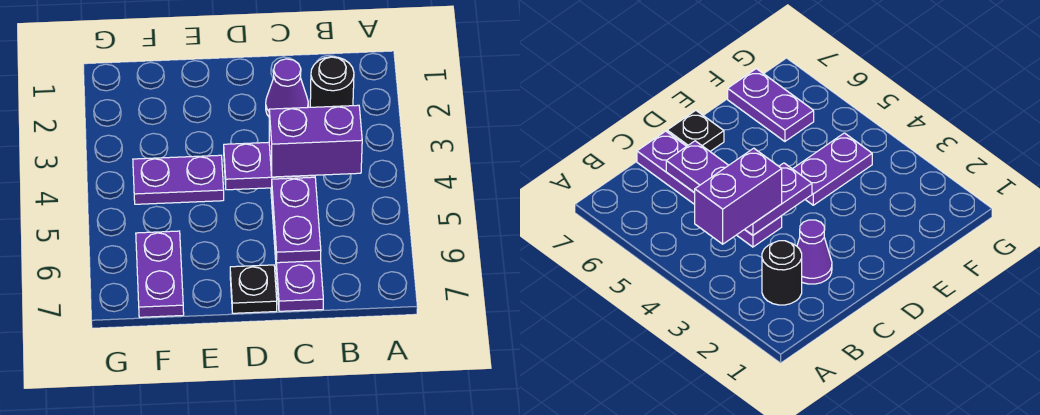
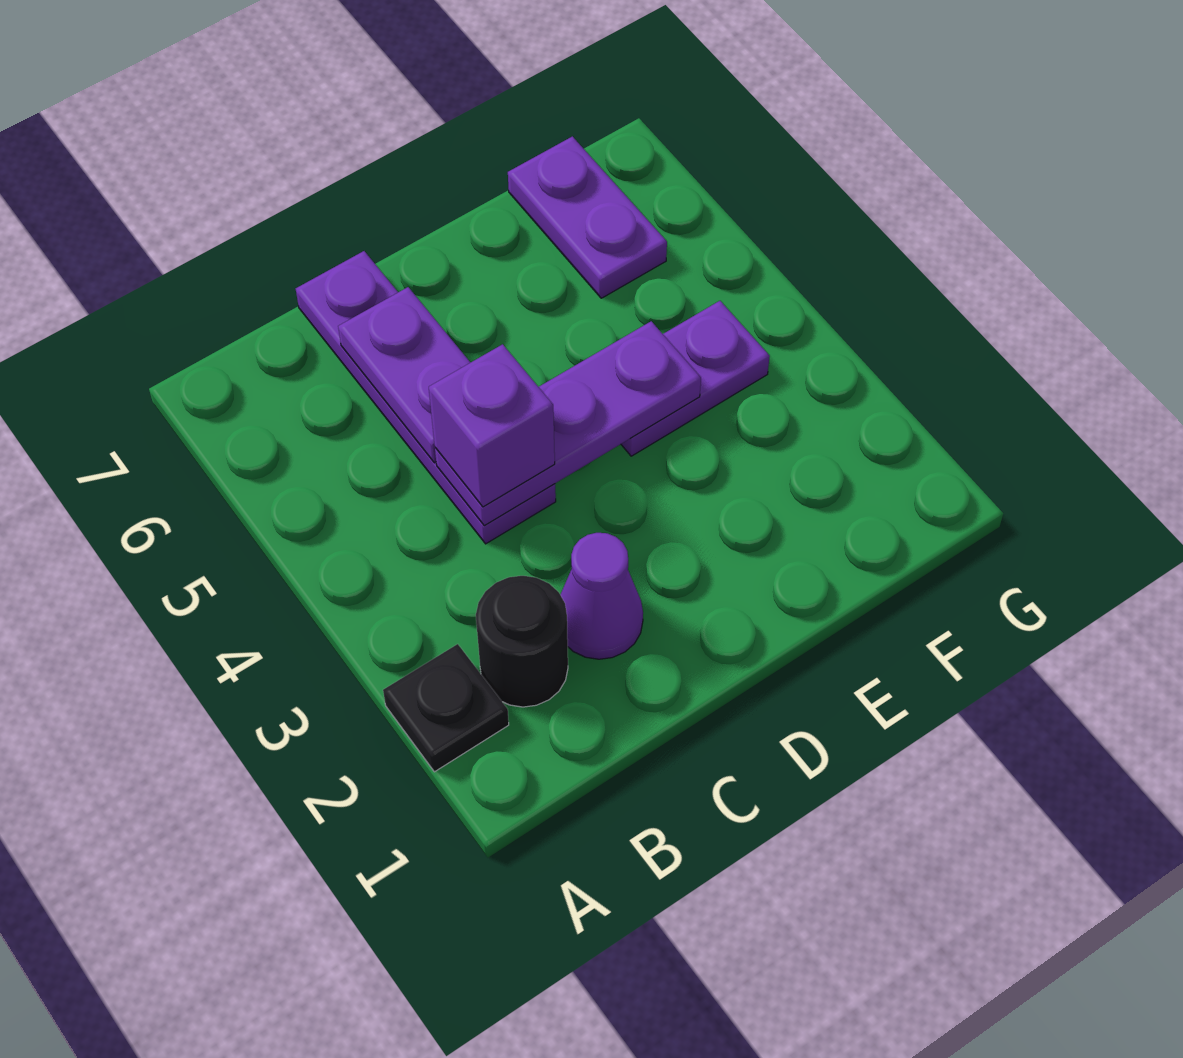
purple 1x2 brick [269,105,362,177] -> purple 1x1 brick [429,344,555,507]
purple 1x2 plate [224,142,315,190] -> purple 1x3 plate [435,321,701,526]
black 1x1 plate [230,265,277,313] -> black 1x1 plate moved to [383,644,509,772]

